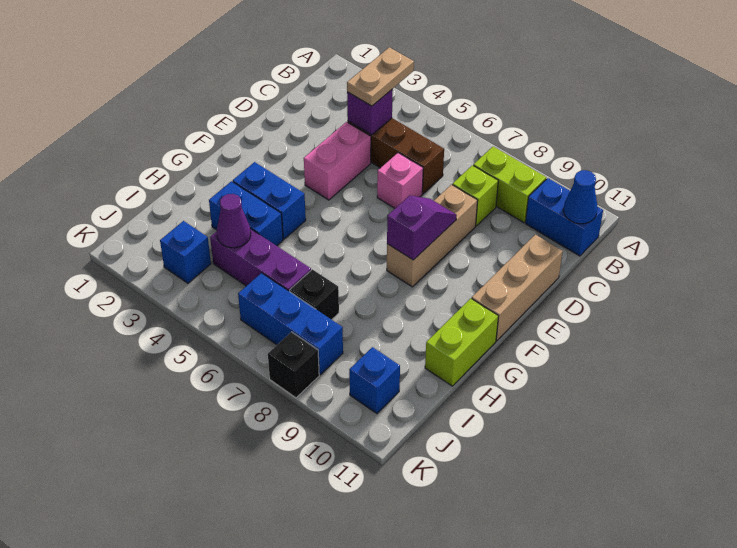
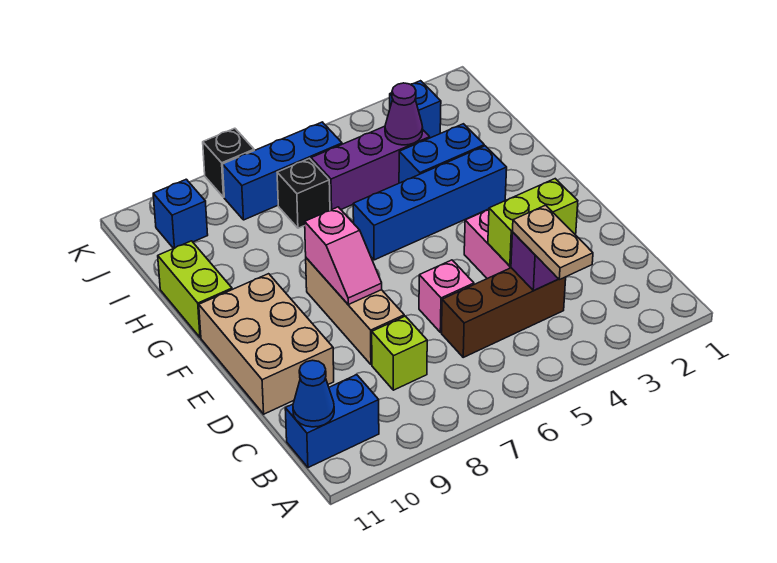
lime 1x2 brick [473,147,546,223] -> lime 1x2 brick moved to [488,179,578,266]
tan 1x3 brick [472,235,563,341] -> tan 2x3 brick [199,274,334,414]
purple 1x2 slope [387,195,457,260] -> pink 1x2 slope [305,207,382,304]
blue 1x2 brick [233,162,306,239] -> blue 1x4 brick [353,146,507,260]

